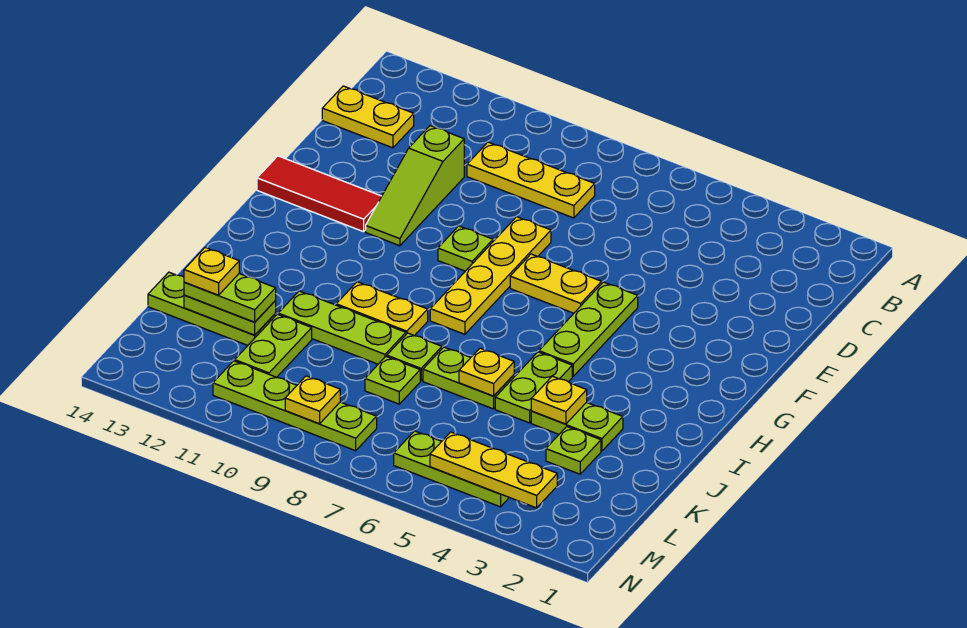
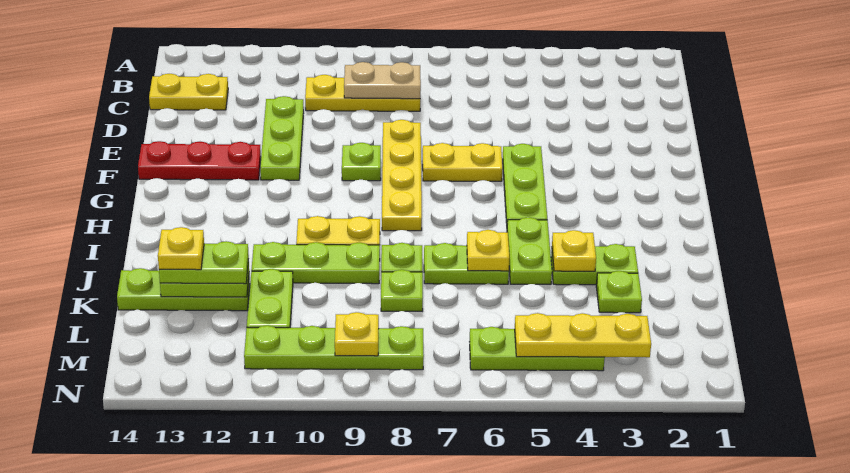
none -> tan 1x2 plate [344,62,421,99]
lime 1x3 slope [366,126,464,246] -> lime 1x3 plate [260,96,304,180]
red 1x3 tile [257,156,382,232] -> red 1x3 plate [138,141,261,180]

